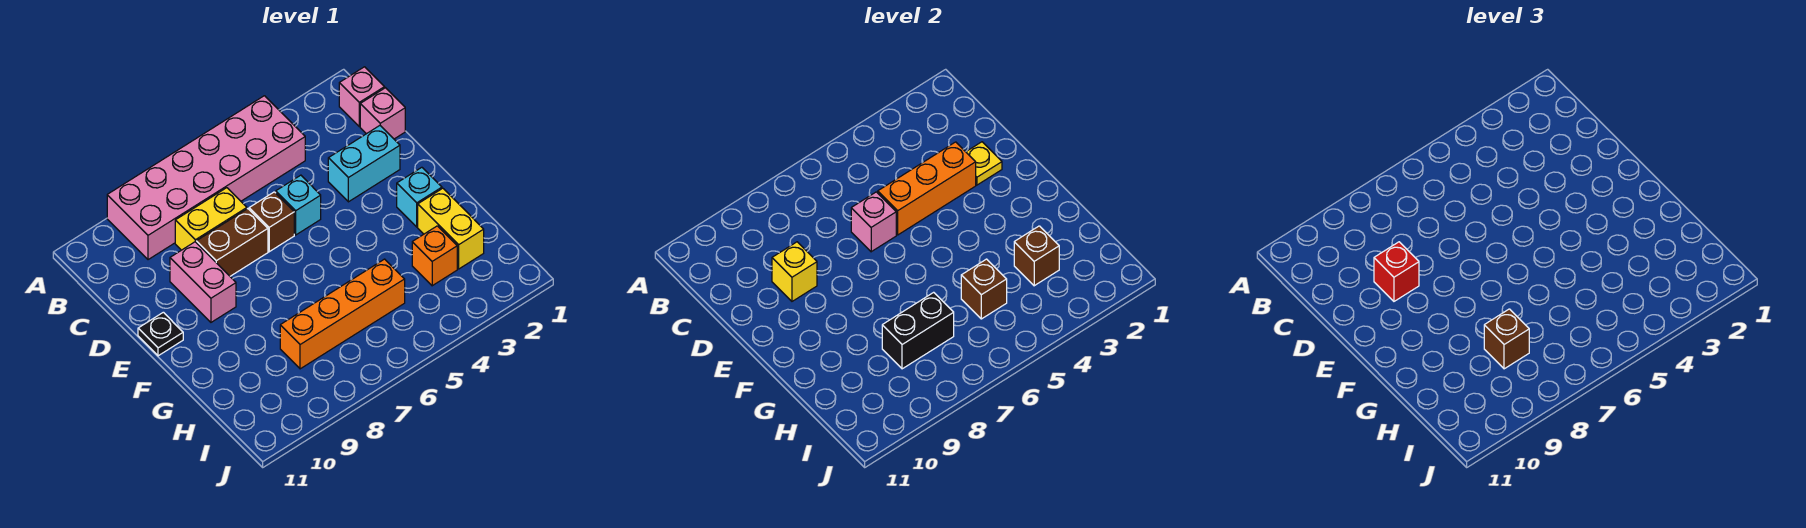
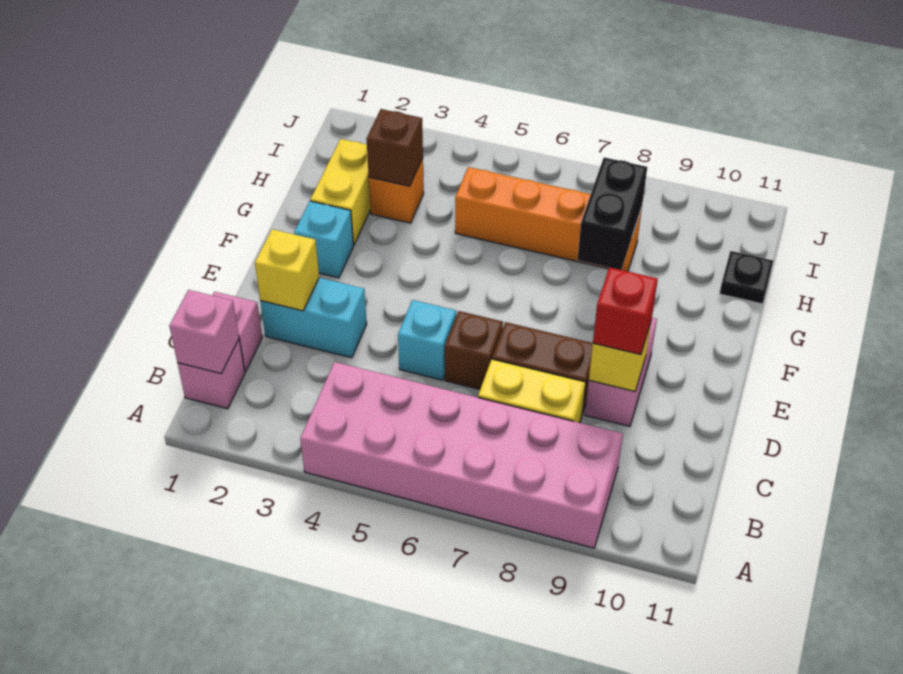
yellow 1x1 plate [966,142,1002,185] -> yellow 1x1 brick [255,229,319,311]
orange 1x3 brick [878,142,976,235] -> none
pink 1x1 brick [851,192,896,252] -> pink 1x1 brick moved to [169,290,239,374]
black 1x1 plate [138,312,183,356] -> black 1x1 plate moved to [720,251,773,304]
brown 1x1 brick [961,259,1007,319] -> none
black 1x2 brick [882,292,954,369] -> black 1x2 brick turned to [578,157,647,270]
brown 1x1 brick [1484,309,1529,369] -> none

